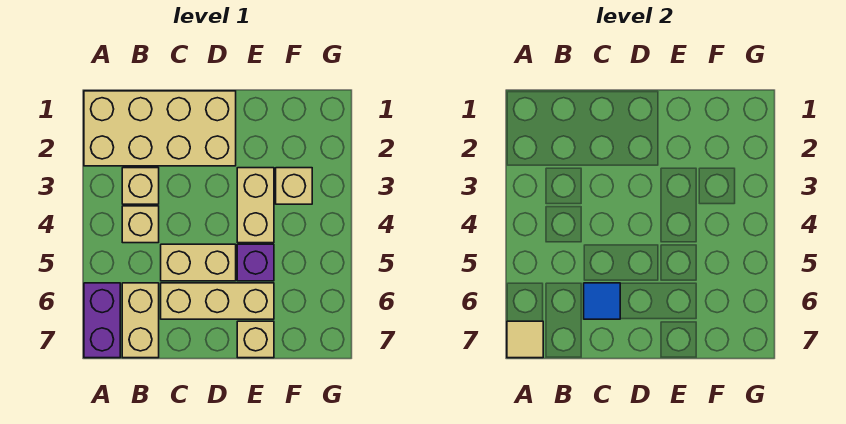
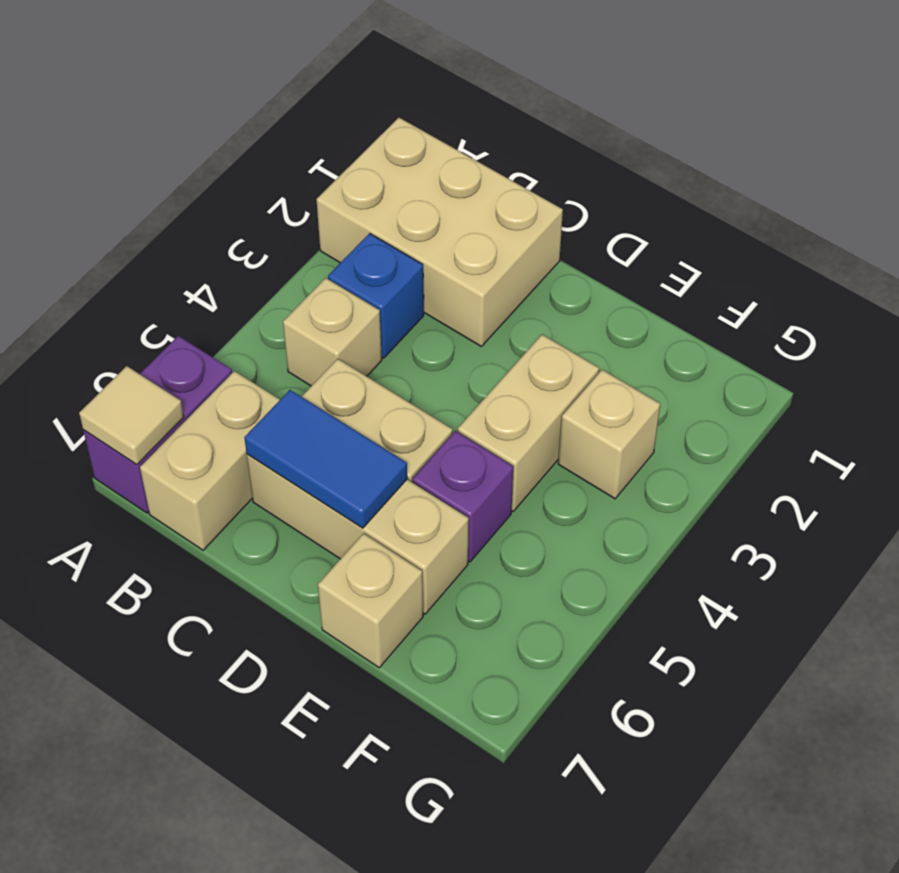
tan 2x4 brick [84,91,236,166] -> tan 2x3 brick [316,118,563,347]
tan 1x1 brick [122,168,159,204] -> blue 1x1 brick [328,233,424,358]
blue 1x1 tile [584,283,620,319] -> blue 1x2 tile [244,390,407,528]

